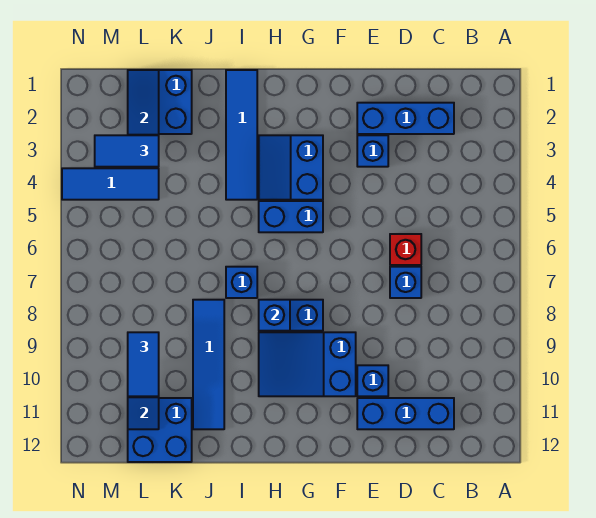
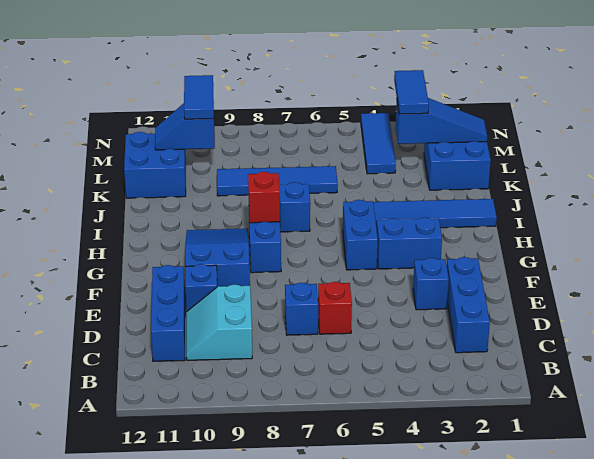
none -> cyan 2x2 slope [186,284,252,360]
blue 1x1 brick [259,300,290,331] -> red 1x1 brick [248,172,280,223]
blue 1x4 tile [193,300,224,429] -> blue 1x4 tile moved to [217,166,338,196]
blue 1x2 tile [128,332,159,396] -> blue 1x2 tile turned to [184,75,214,119]

